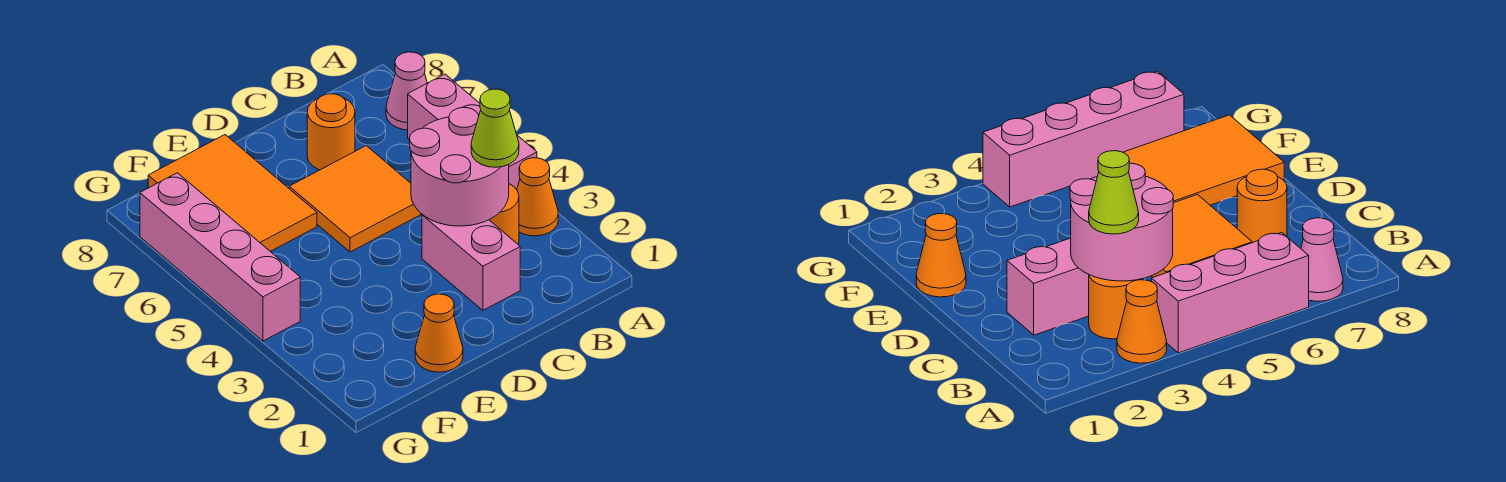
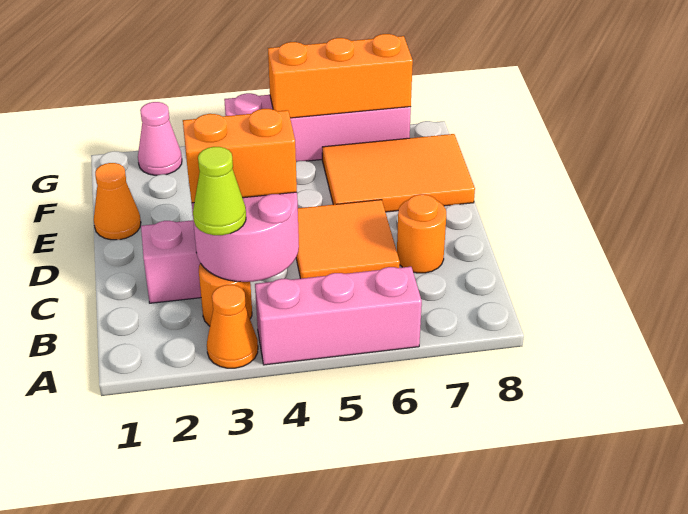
pink 1x1 cone [386,52,427,130] -> pink 1x1 cone moved to [138,102,182,175]
none -> orange 1x2 brick [183,109,297,203]
none -> orange 1x3 brick [268,34,413,118]

